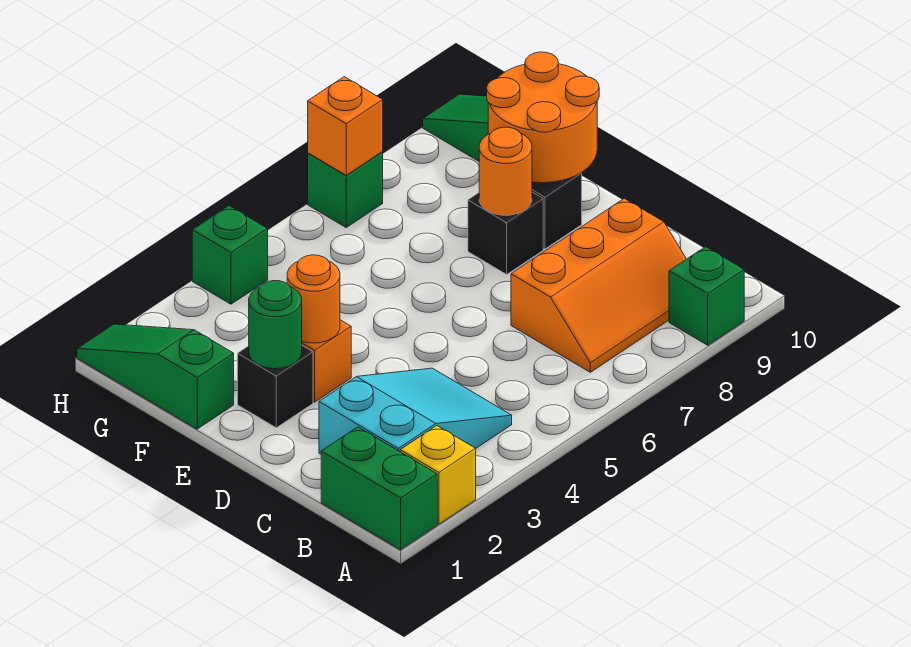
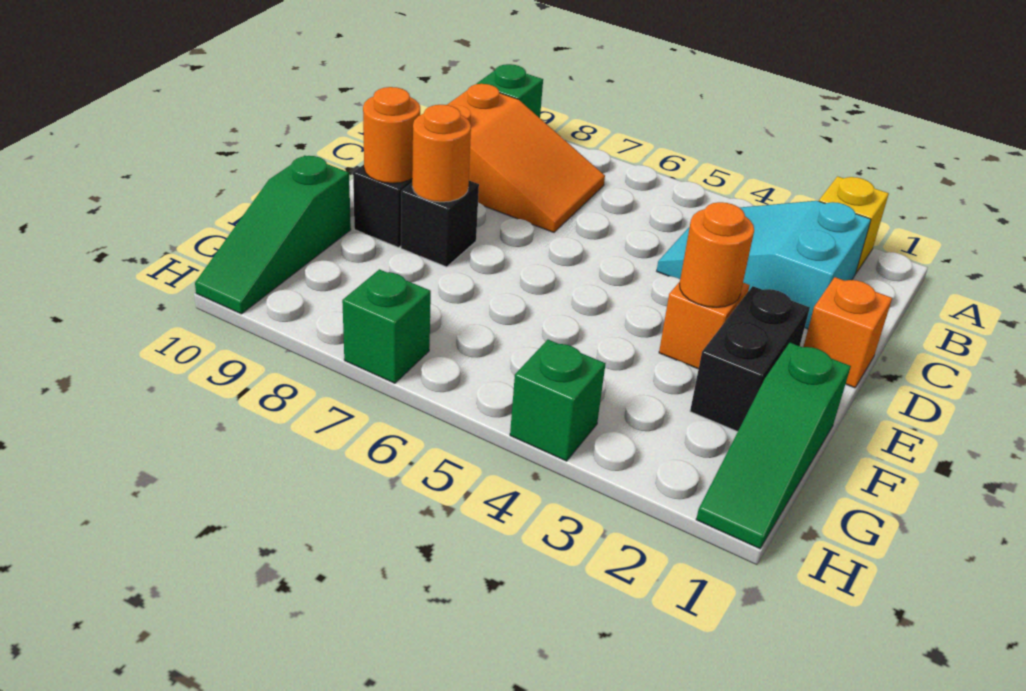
green 1x2 brick [321,427,437,550] -> none
orange 2x3 slope [511,198,686,372] -> orange 2x3 slope turned to [447,84,605,232]
black 1x1 brick [238,346,313,428] -> black 1x2 brick [690,286,810,432]
green 1x1 round brick [249,281,302,369] -> none
orange 2x2 round brick [487,52,599,183] -> orange 1x1 round brick [363,87,420,183]
orange 1x1 brick [308,77,383,175] -> orange 1x1 brick moved to [803,277,892,388]

